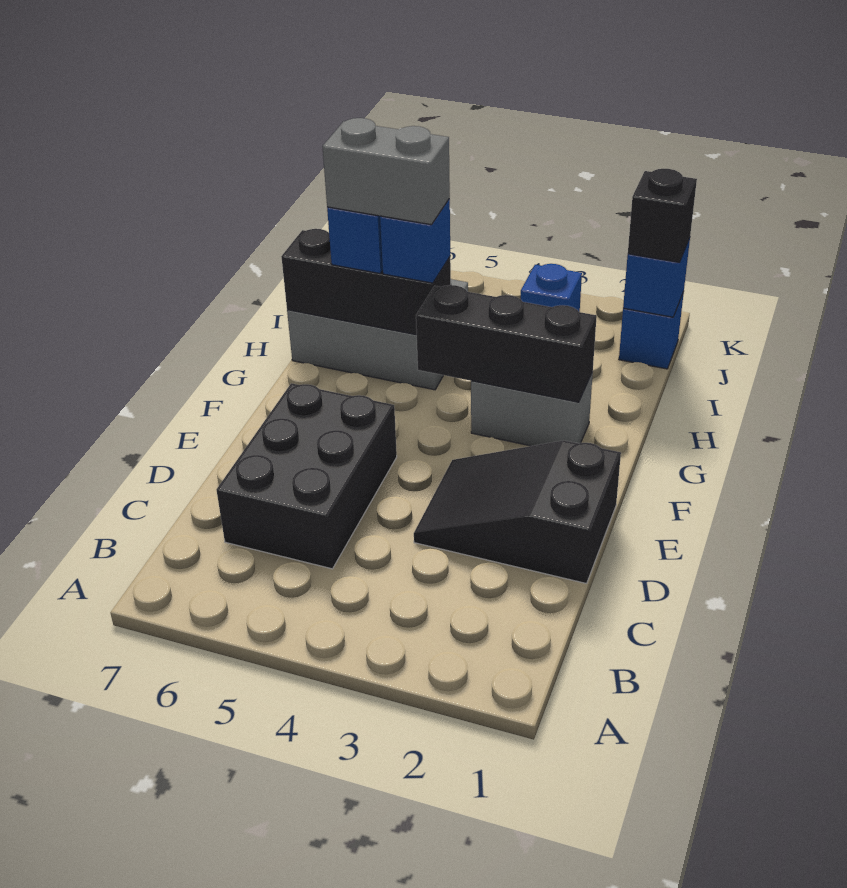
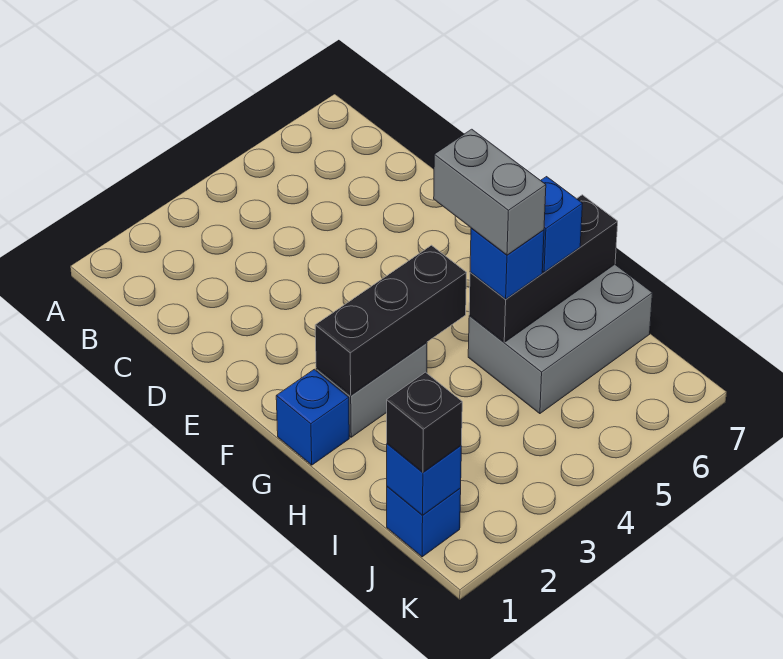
black 2x3 brick [217,383,397,569] -> none
black 2x3 slope [414,440,621,584] -> none
grey 1x2 brick [322,118,450,225] -> grey 1x2 brick turned to [434,129,546,255]
blue 1x1 brick [521,264,582,312] -> blue 1x1 brick moved to [276,369,349,465]

